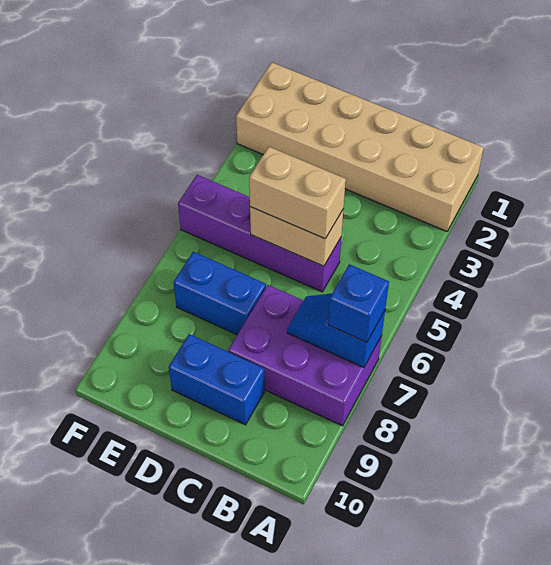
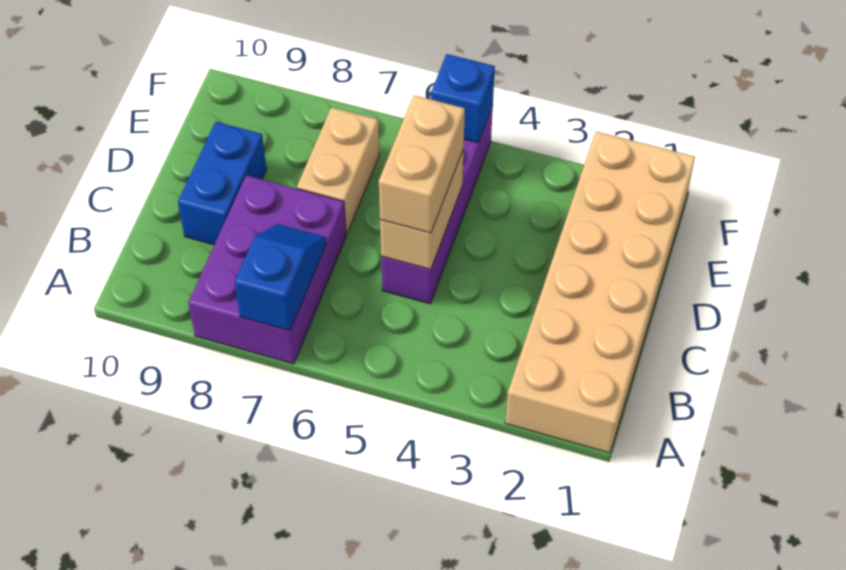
blue 1x1 brick [328,264,389,342] -> blue 1x1 brick moved to [431,54,495,143]
blue 1x2 brick [173,252,266,335] -> tan 1x2 brick [297,107,379,234]

